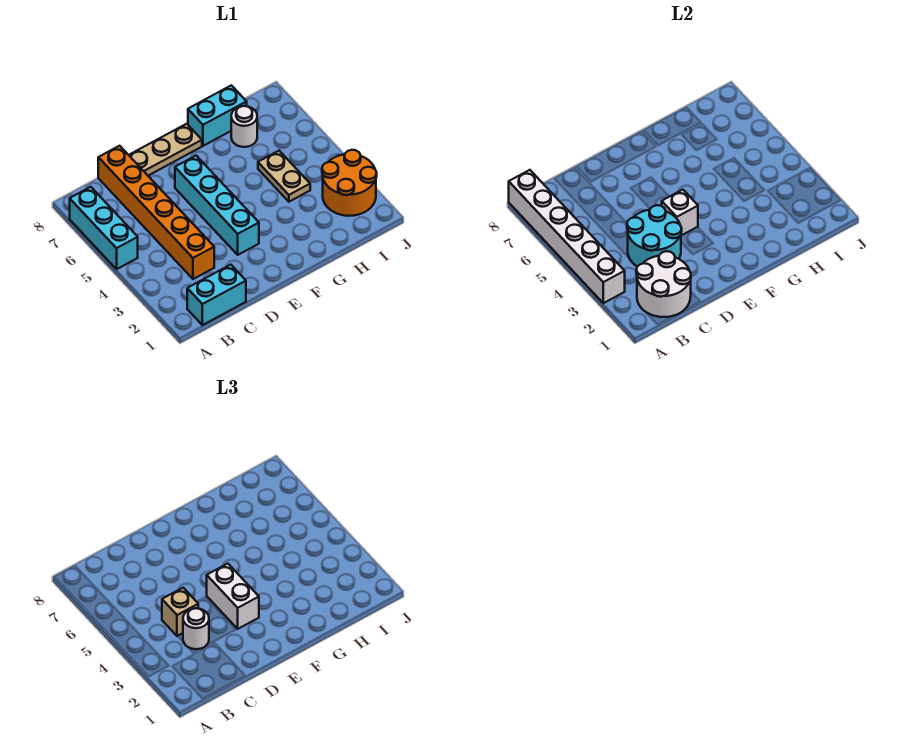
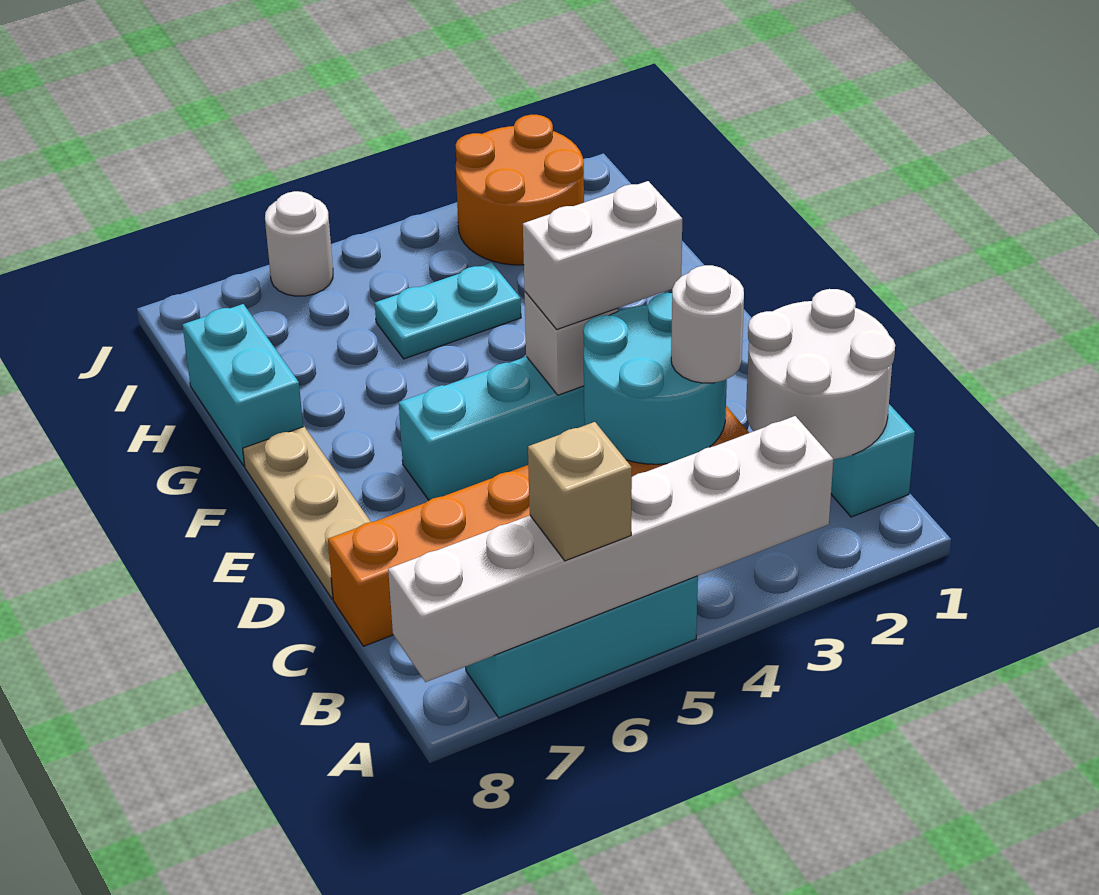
tan 1x1 brick [162,588,198,636] -> tan 1x1 brick moved to [528,422,632,561]
tan 1x2 plate [258,151,310,202] -> cyan 1x2 plate [375,263,521,359]
white 1x1 round brick [231,106,257,147] -> white 1x1 round brick moved to [265,191,333,296]

